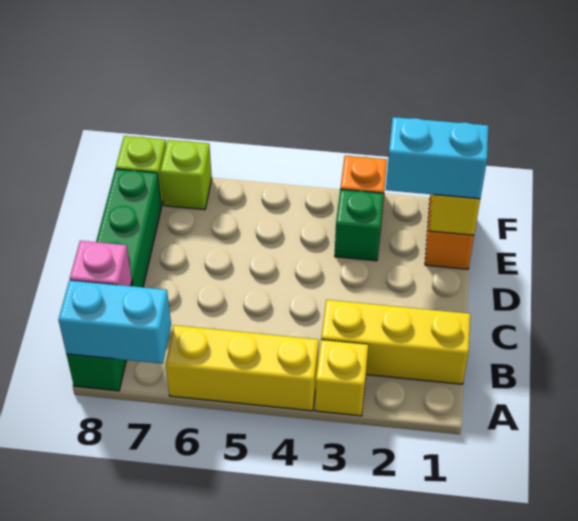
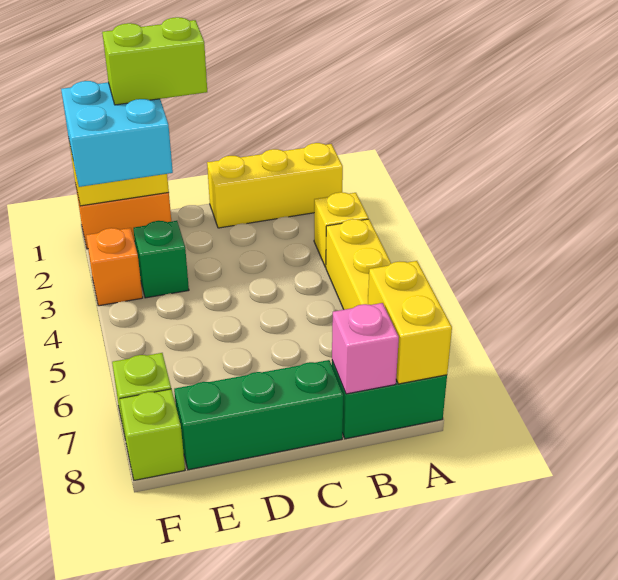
cyan 1x2 brick [58,280,171,364] -> yellow 1x2 brick [368,261,452,384]
yellow 1x3 brick [321,300,470,384] -> yellow 1x3 brick turned to [207,143,343,228]
none -> lime 1x2 brick [102,17,207,105]
cyan 1x2 brick [386,117,488,199] -> cyan 2x2 brick [61,81,173,187]

